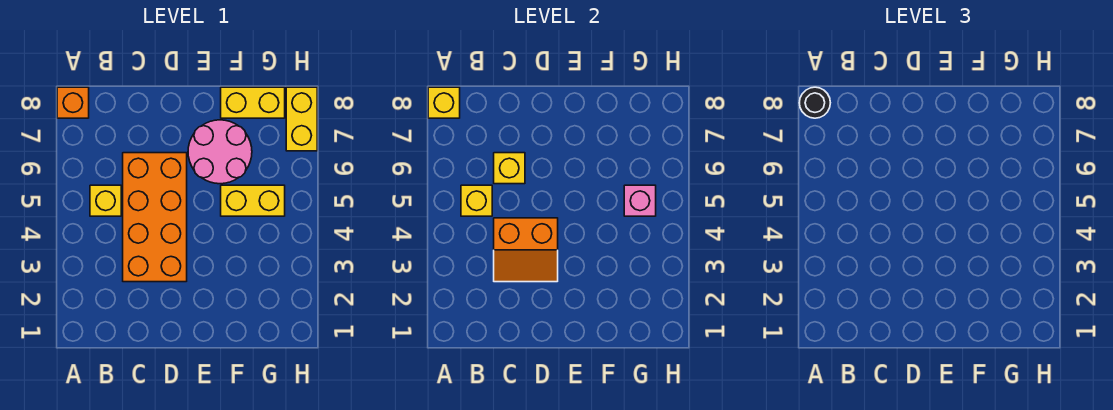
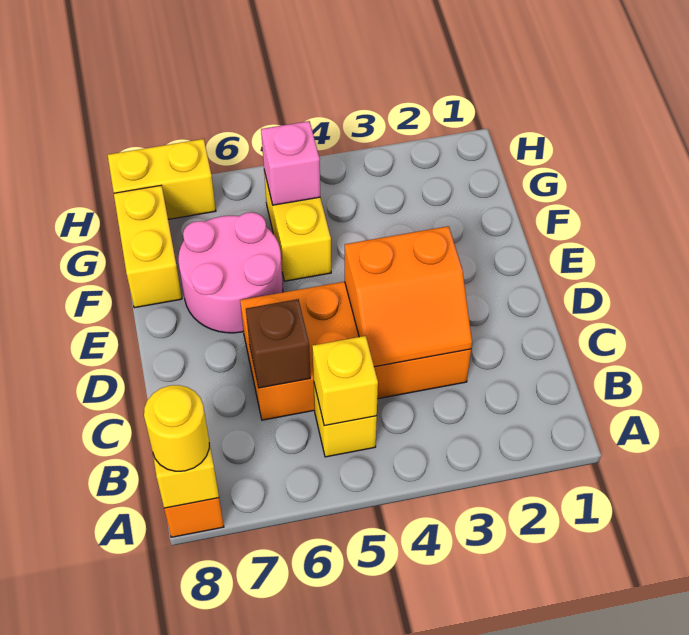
black 1x1 round brick [799,87,830,118] -> yellow 1x1 round brick [144,385,209,471]
orange 2x2 slope [494,218,558,282] -> orange 2x2 slope turned to [345,226,472,367]
yellow 1x1 brick [494,153,525,184] -> brown 1x1 brick [246,299,310,388]

